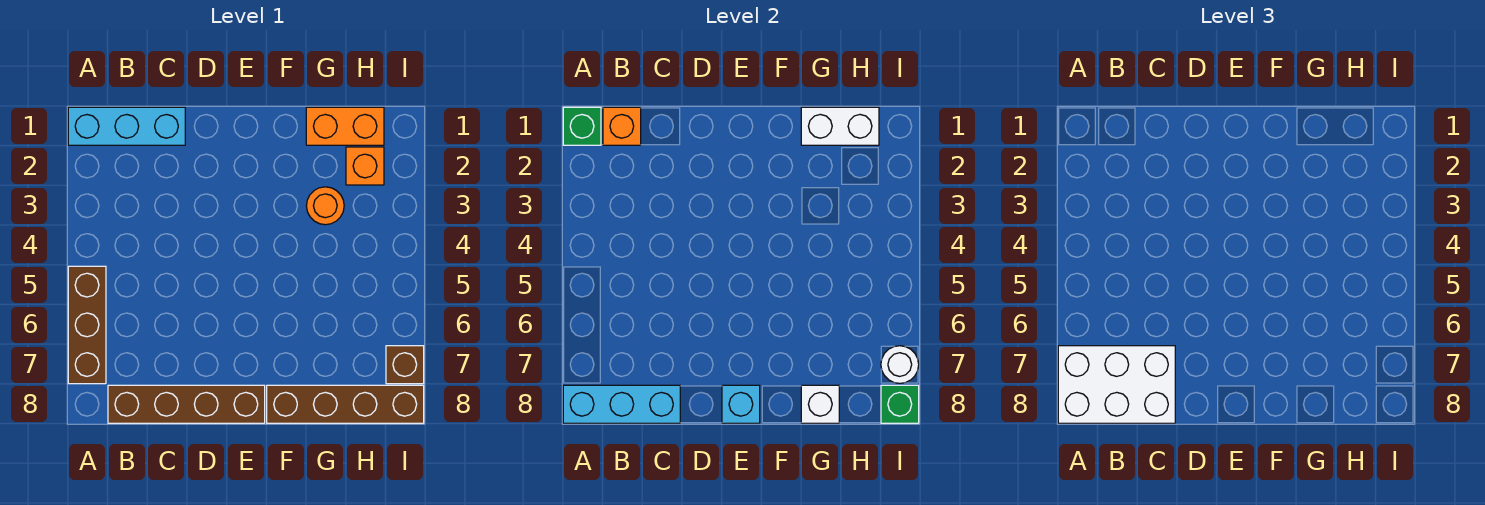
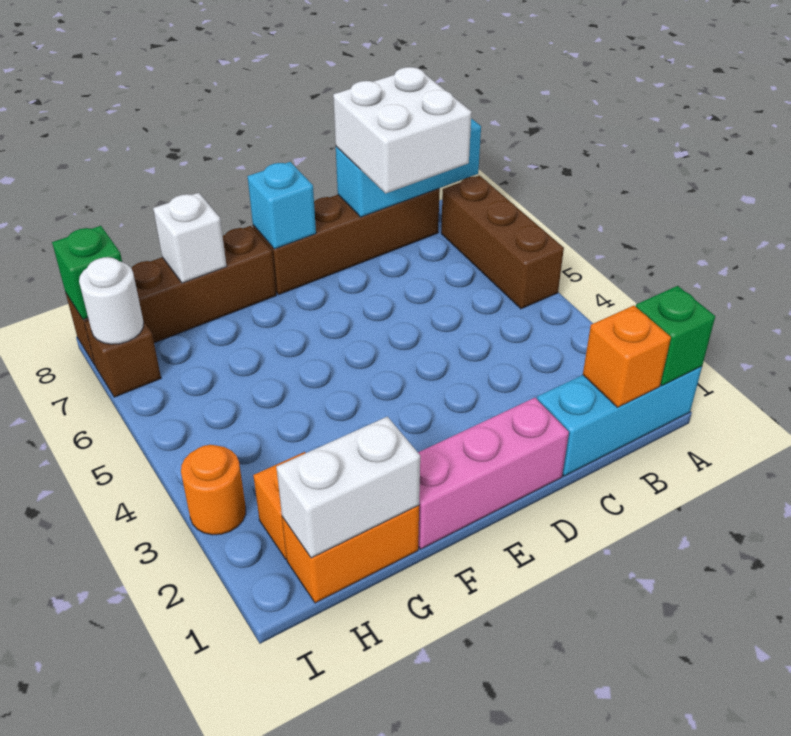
white 2x3 brick [1058,346,1175,423] -> white 2x2 brick [333,67,472,194]
none -> pink 1x3 brick [418,398,569,549]
orange 1x1 round brick [306,187,344,225] -> orange 1x1 round brick moved to [181,445,246,535]

